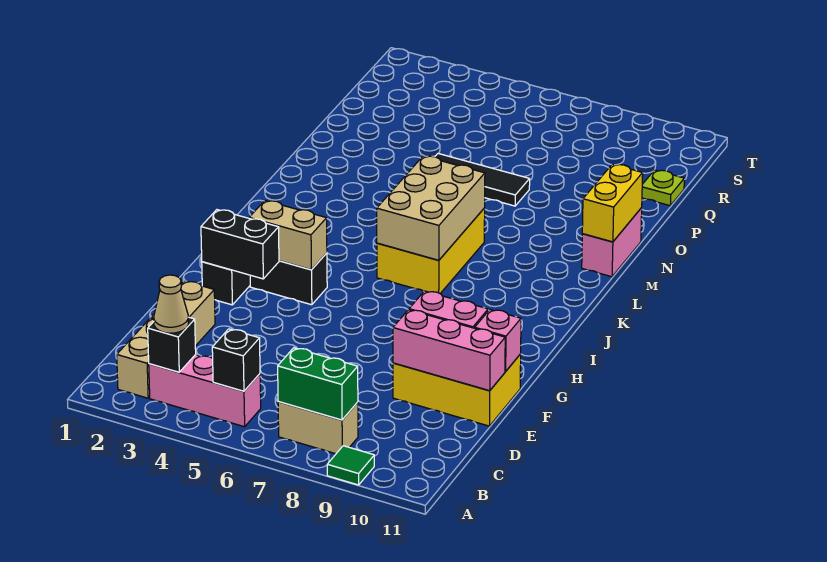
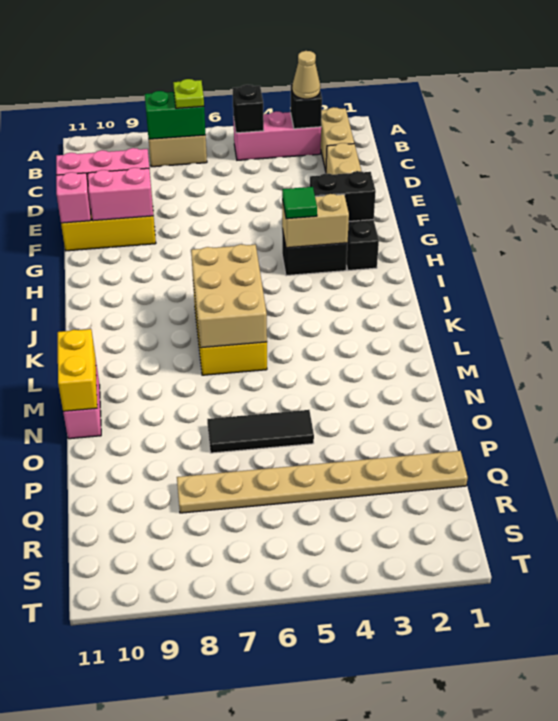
green 1x1 tile [327,446,374,485] -> green 1x1 tile moved to [282,187,317,219]
none -> tan 1x8 plate [177,451,468,513]
lime 1x1 plate [642,170,684,206] -> lime 1x1 plate moved to [173,79,204,108]

